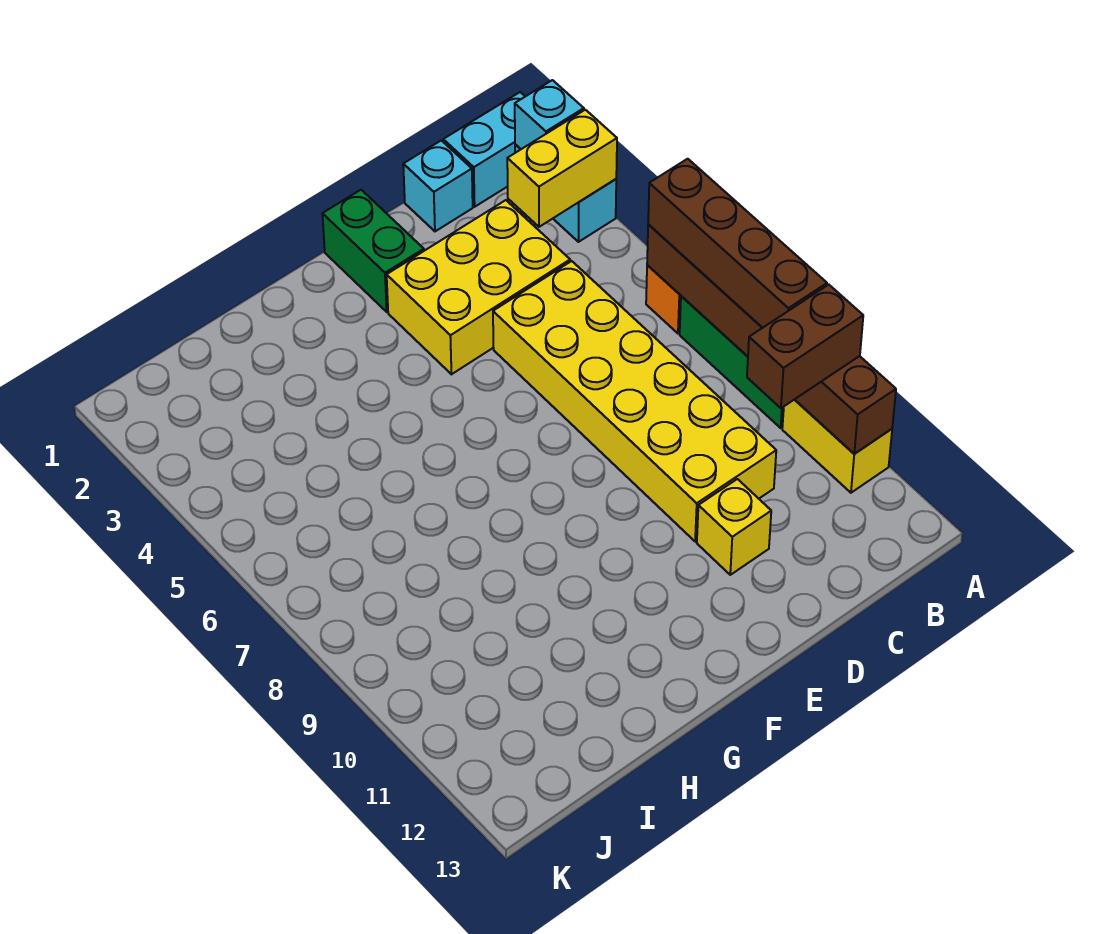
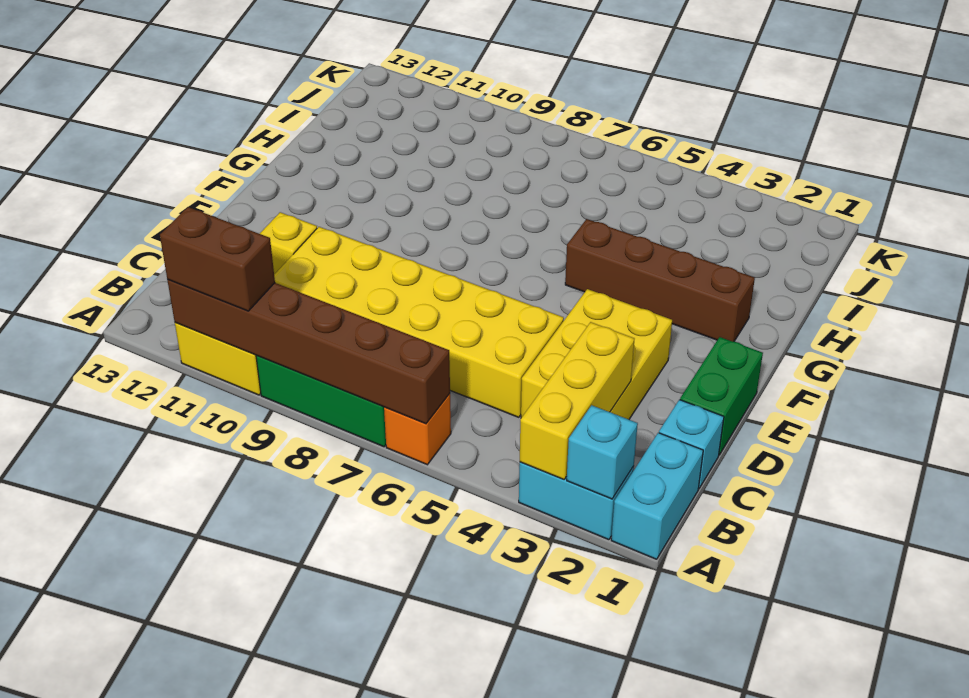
yellow 1x2 brick [507,110,617,227] -> yellow 1x3 brick [520,322,634,479]
brown 1x4 brick [648,159,827,328] -> brown 1x4 brick moved to [565,219,755,342]
brown 1x2 brick [747,285,863,408] -> brown 1x2 brick turned to [160,207,275,311]
green 1x2 brick [323,190,424,312] -> green 1x2 brick turned to [680,337,763,455]

